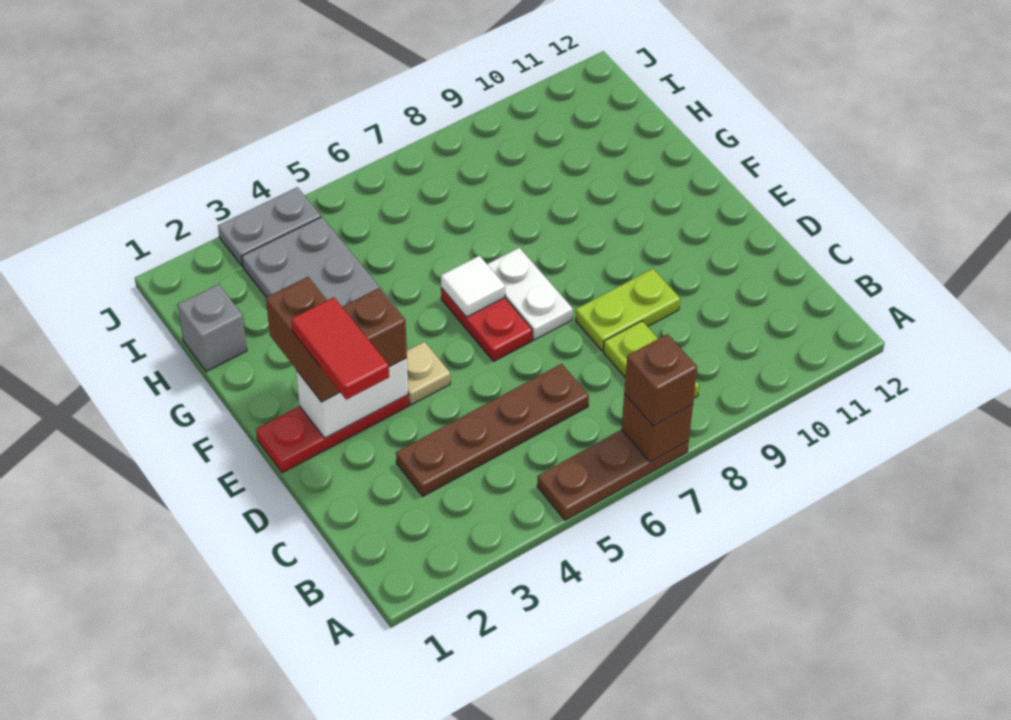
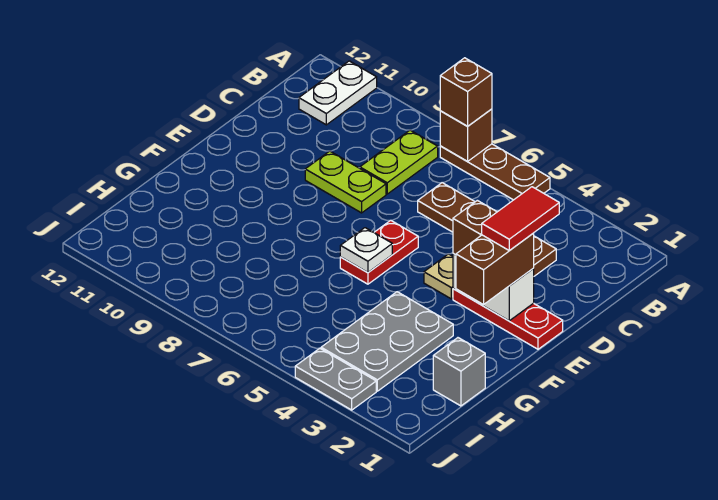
white 1x2 plate [487,248,573,340] -> white 1x2 plate moved to [299,61,377,125]
white 1x1 tile [441,256,505,317] -> white 1x1 plate [340,228,392,273]

